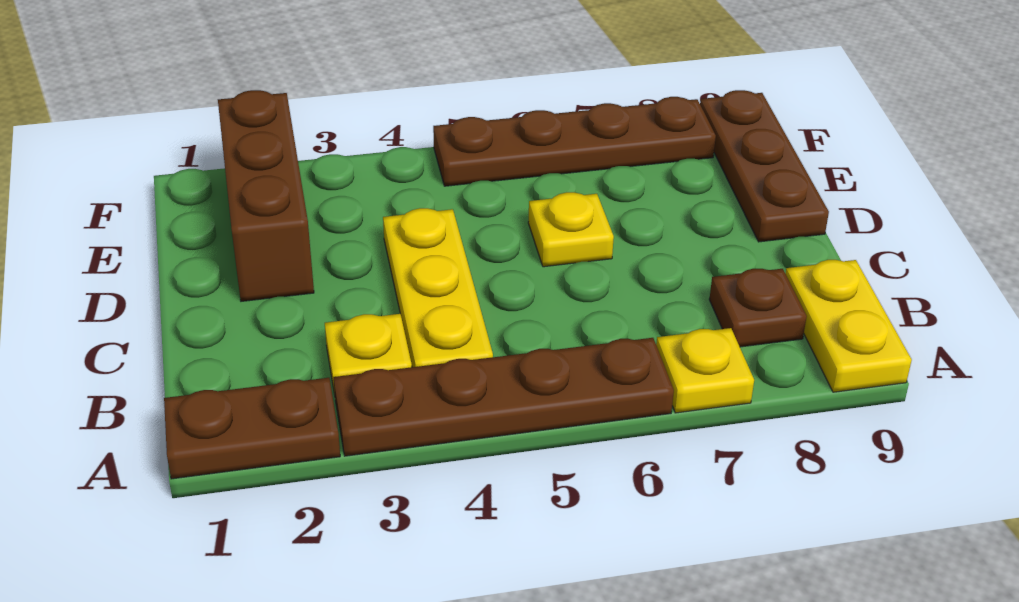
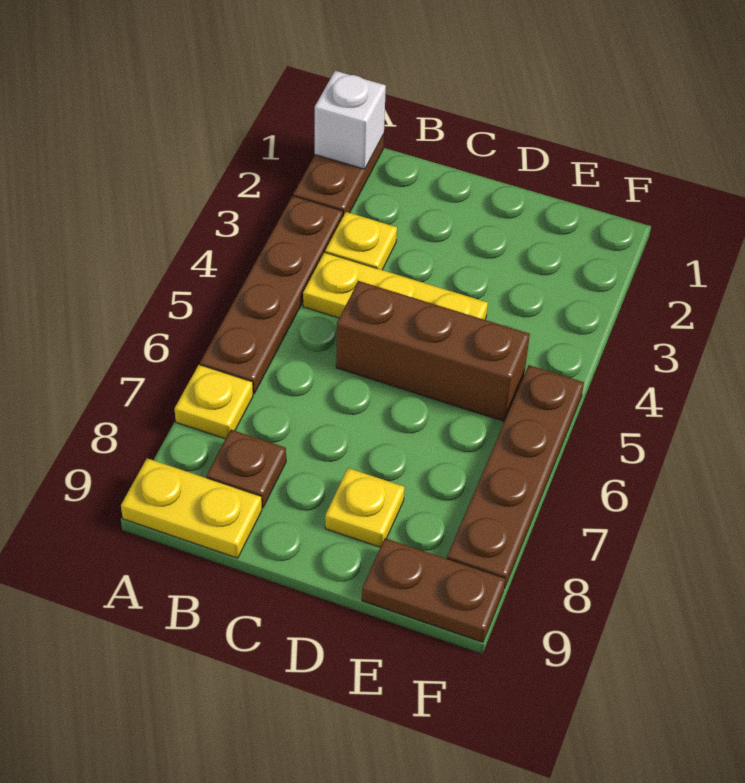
none -> white 1x1 brick [315,71,386,169]
brown 1x3 brick [218,90,314,301] -> brown 1x3 brick moved to [336,281,530,421]
yellow 1x1 plate [528,192,614,267] -> yellow 1x1 plate moved to [325,468,404,547]
brown 1x3 plate [700,90,829,242] -> brown 1x2 plate [362,538,505,642]

